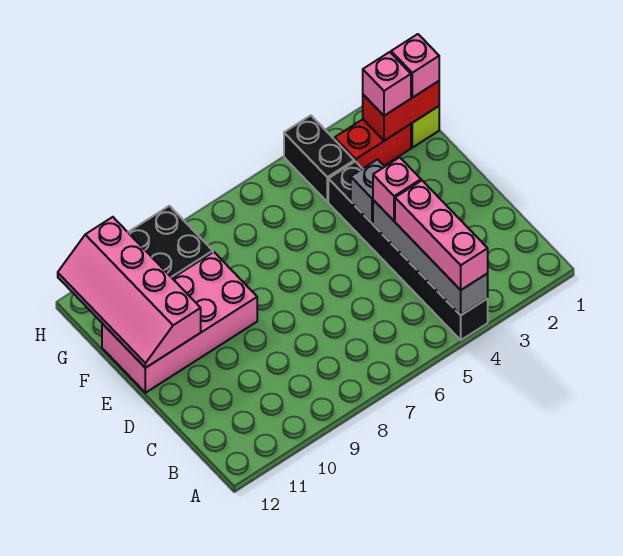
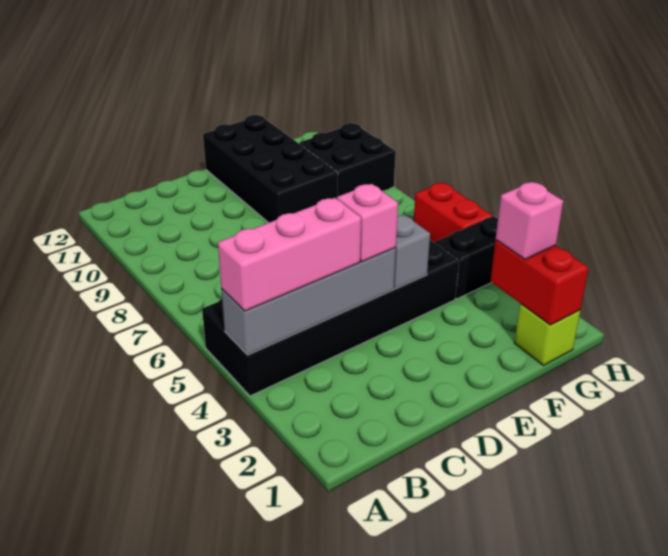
black 1x6 brick [328,161,488,340] -> black 2x6 brick [202,240,459,396]
pink 2x4 brick [102,252,257,393] -> black 2x4 brick [203,115,338,223]
pink 2x4 slope [58,217,201,368] -> none
pink 1x1 brick [391,34,439,98] -> none
red 1x2 brick [335,119,411,169] -> red 1x2 brick moved to [414,183,492,243]

